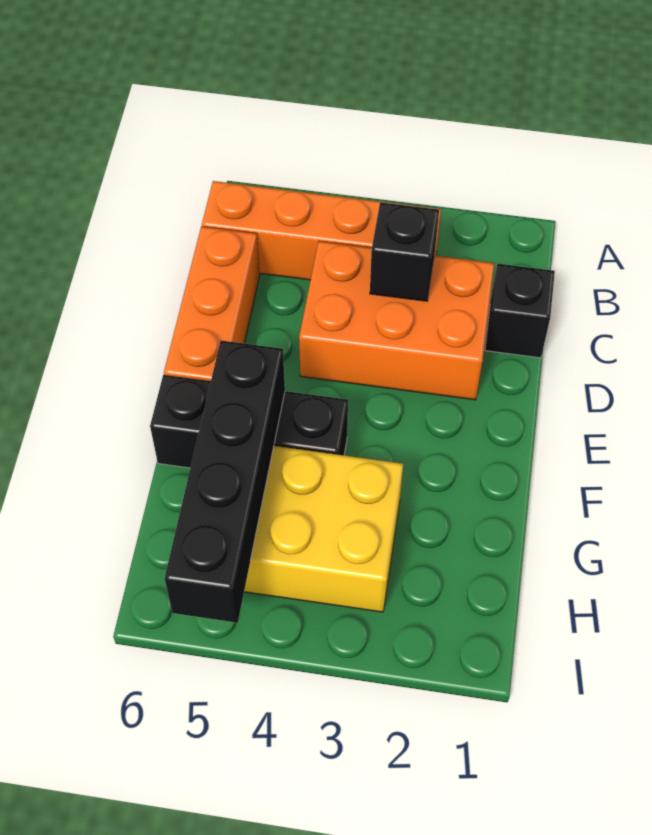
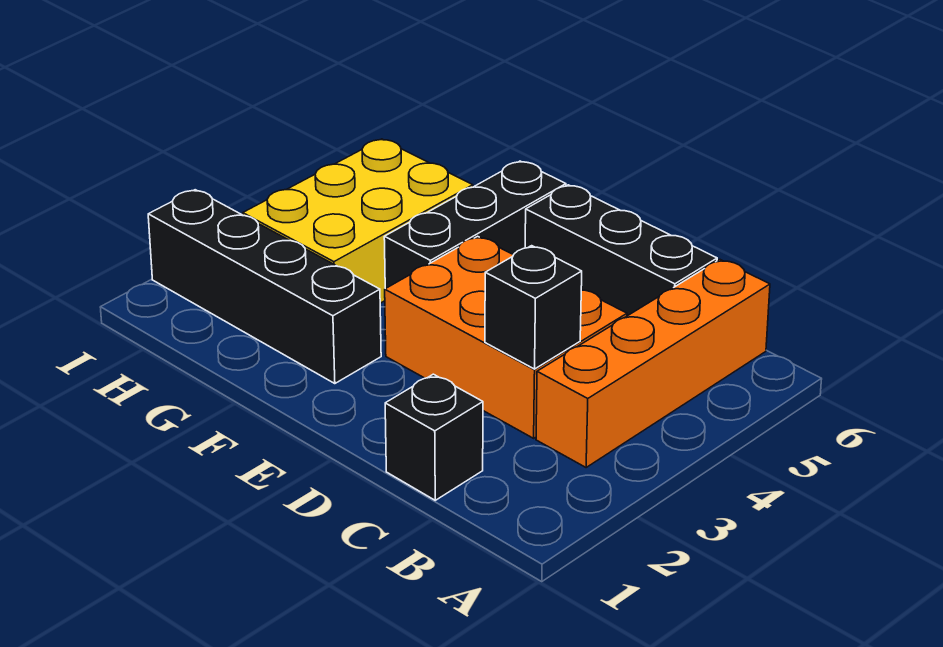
orange 2x3 brick [299,241,494,400] -> orange 2x3 brick turned to [385,236,627,438]
orange 1x3 brick [164,226,260,381] -> black 1x3 brick [525,185,717,316]
black 1x4 brick [165,341,285,623] -> black 1x4 brick moved to [148,190,381,384]

